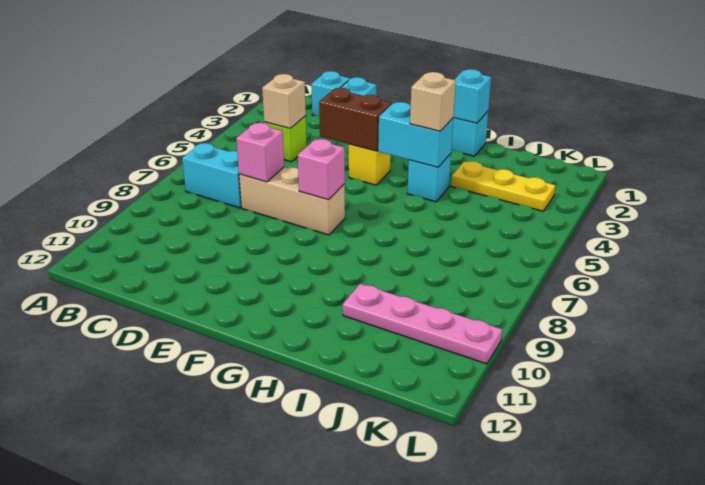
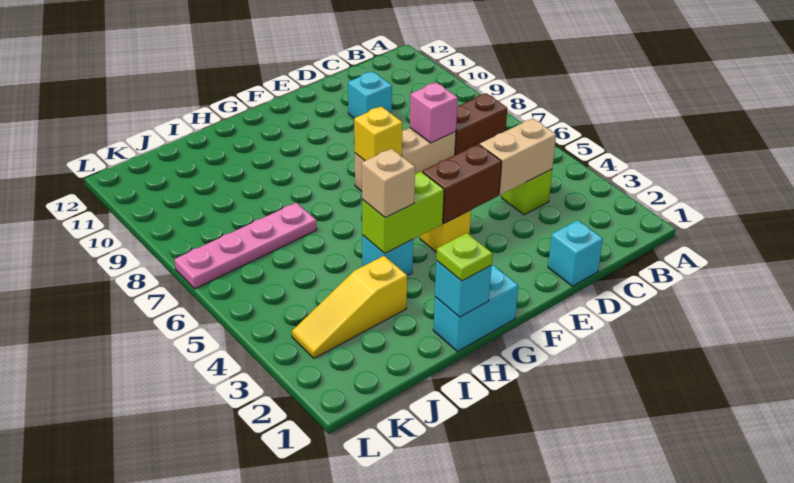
cyan 1x2 brick [182,143,241,208] -> brown 1x2 brick [455,93,507,155]
cyan 1x1 brick [311,71,350,116] -> cyan 1x1 brick moved to [348,71,392,118]
tan 1x1 brick [262,74,306,128] -> tan 1x2 brick [480,118,556,195]
pink 1x1 brick [298,139,345,200] -> yellow 1x1 brick [354,106,403,161]
cyan 1x2 brick [378,102,453,167] -> lime 1x2 brick [362,172,444,253]
none -> lime 1x1 plate [436,233,492,281]
yellow 1x3 plate [451,161,555,211] -> yellow 1x3 slope [292,256,407,358]
pink 1x4 plate [343,284,502,364] -> pink 1x4 plate moved to [174,203,317,289]

